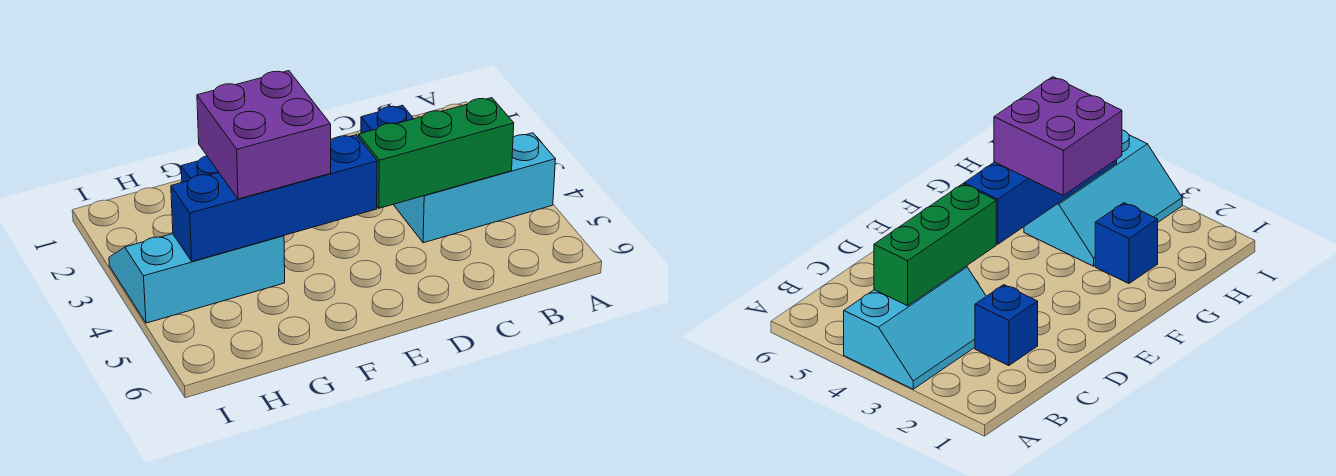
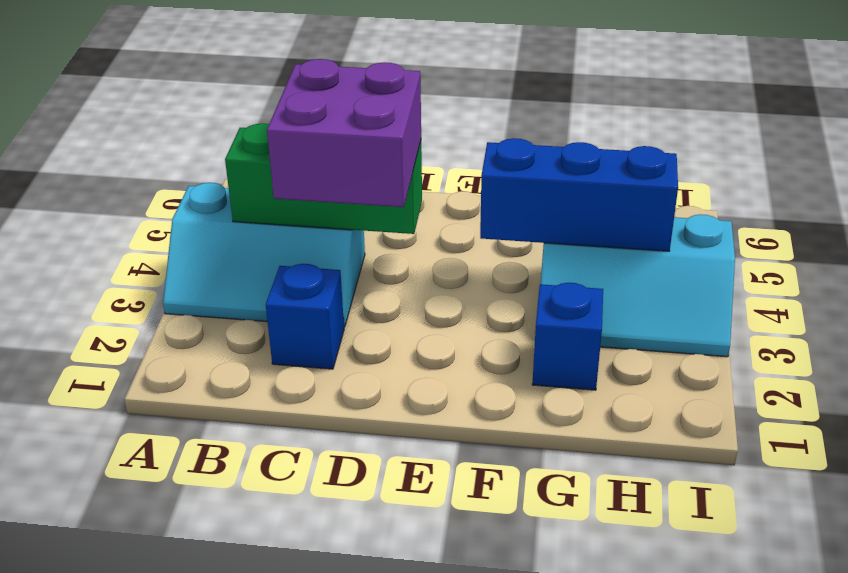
blue 1x4 brick [171,135,377,261] -> blue 1x3 brick [480,138,678,251]
purple 2x2 brick [197,71,331,199] -> purple 2x2 brick moved to [267,59,421,207]

